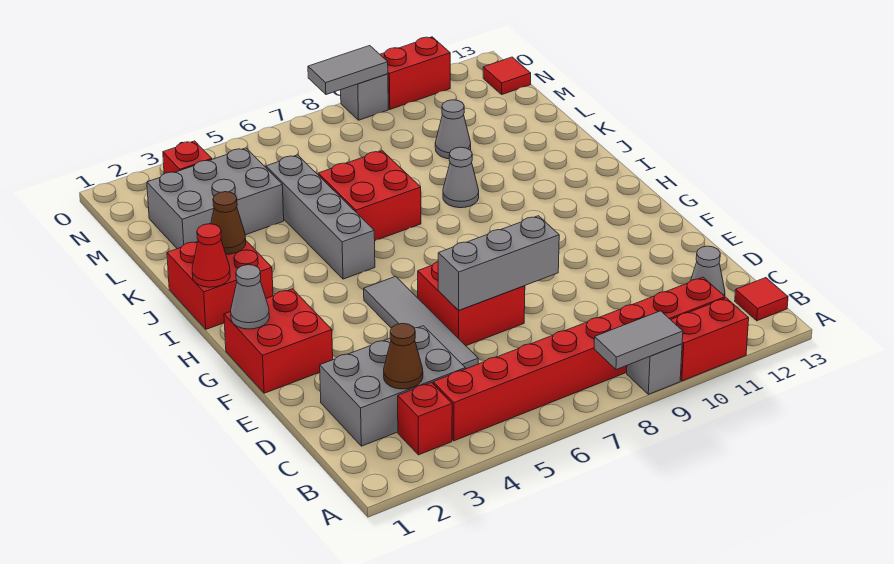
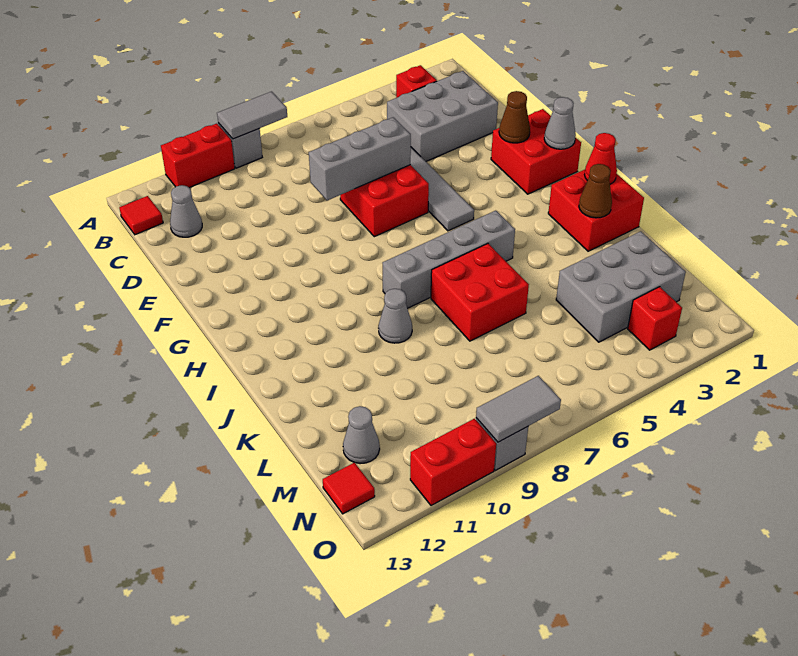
red 1x8 brick [433,277,725,441] -> none
brown 1x1 cone [384,323,423,389] -> brown 1x1 cone moved to [499,91,530,143]
grey 1x4 brick [266,155,375,279] -> grey 1x4 brick turned to [383,211,515,308]
grey 1x1 cone [435,100,471,159] -> grey 1x1 cone moved to [343,406,380,464]

